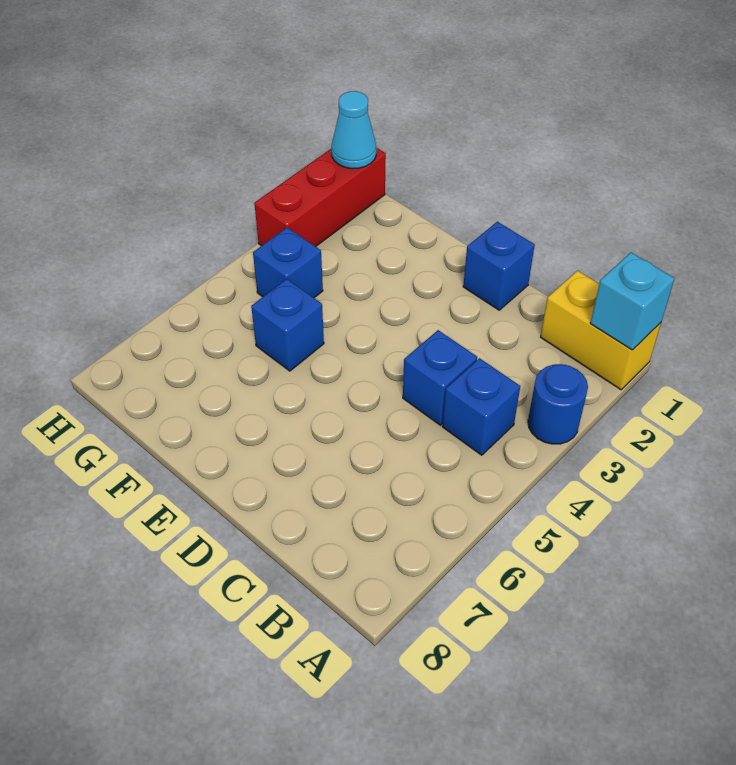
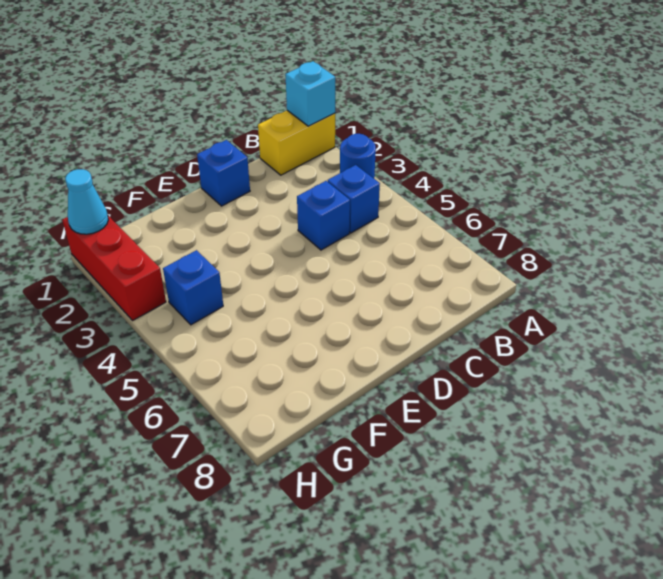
blue 1x1 brick [251,279,324,371] -> none

